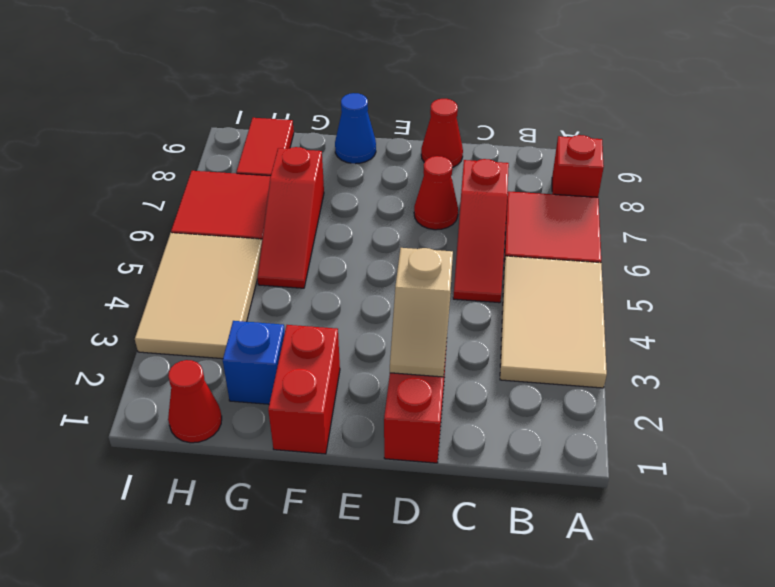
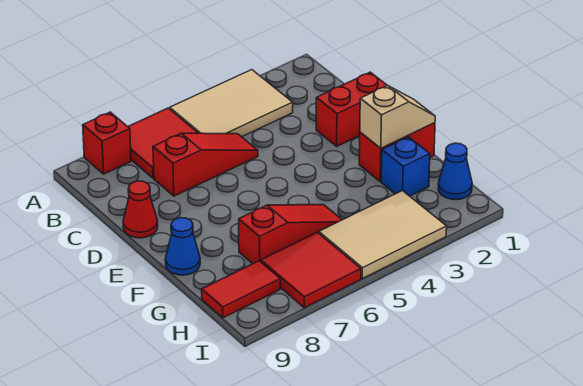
tan 1x2 slope [390,248,453,377] -> tan 1x2 slope moved to [360,85,435,148]
red 1x1 cone [414,156,458,230] -> none
red 1x1 cone [168,360,222,443] -> blue 1x1 cone [438,143,472,200]

